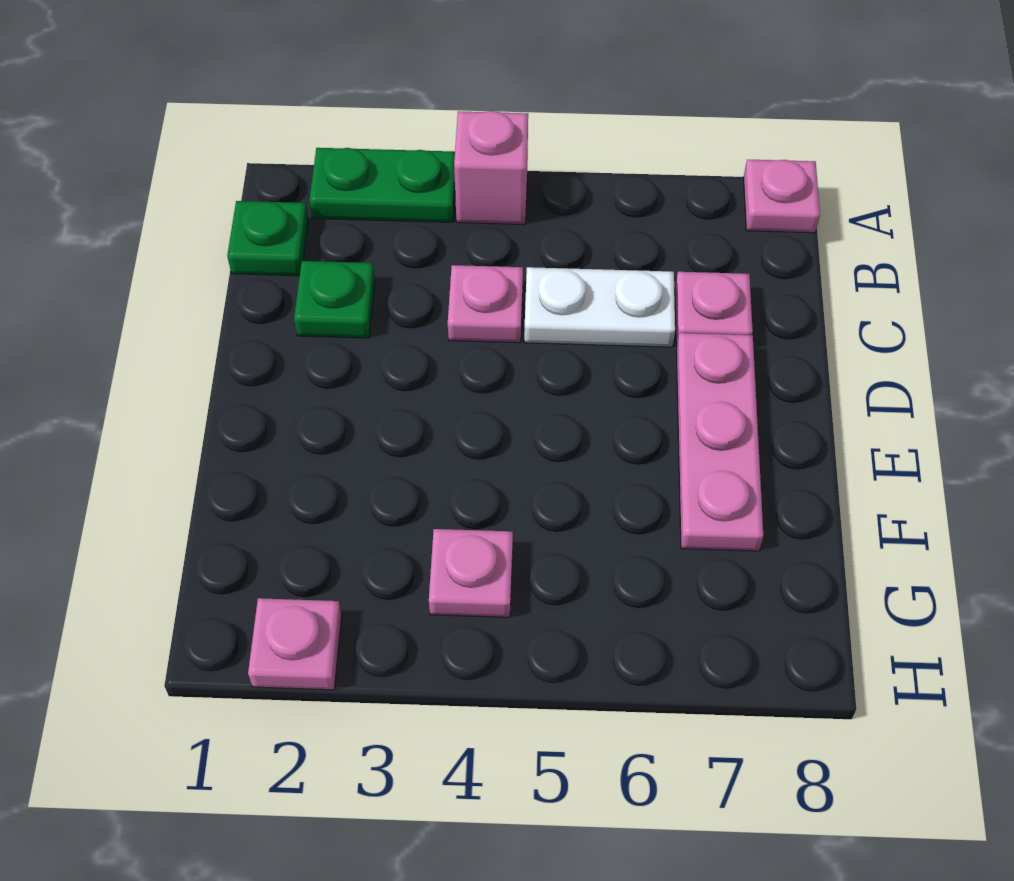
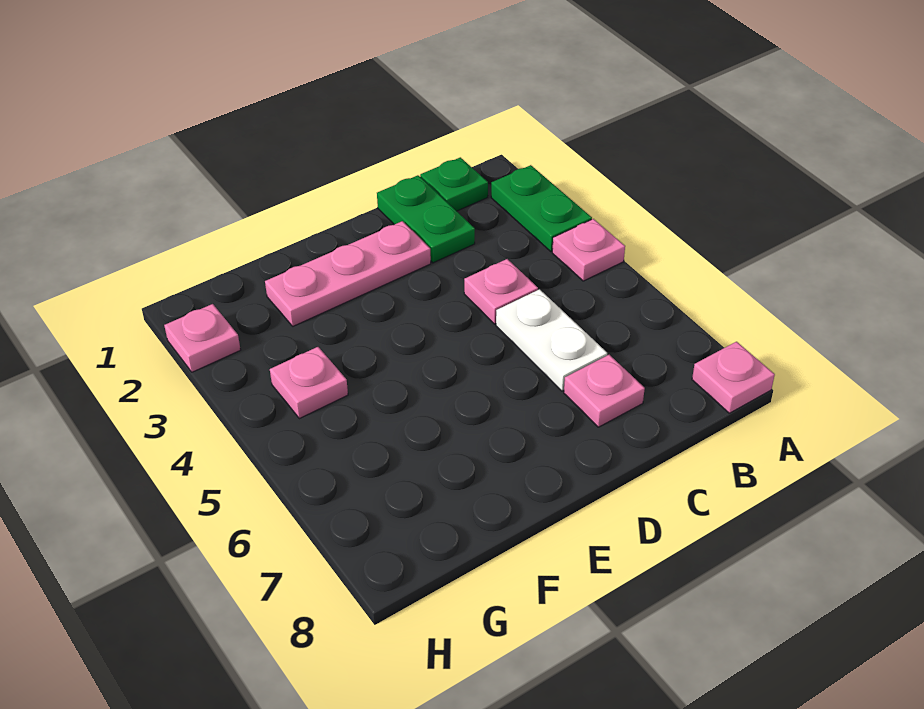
pink 1x1 brick [454,111,528,225] -> pink 1x1 plate [552,219,625,281]
green 1x1 plate [294,261,375,338] -> green 1x2 plate [377,175,475,263]
pink 1x3 plate [676,333,763,551] -> pink 1x3 plate moved to [265,221,431,326]

